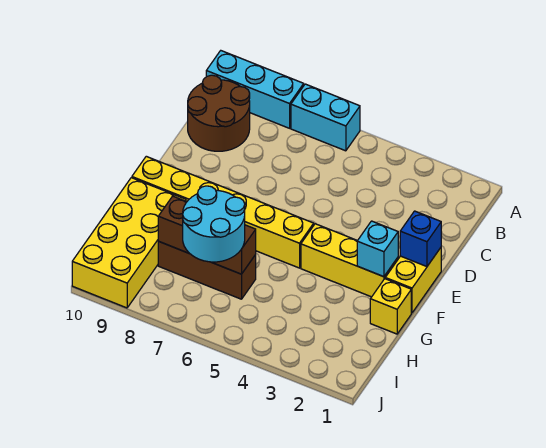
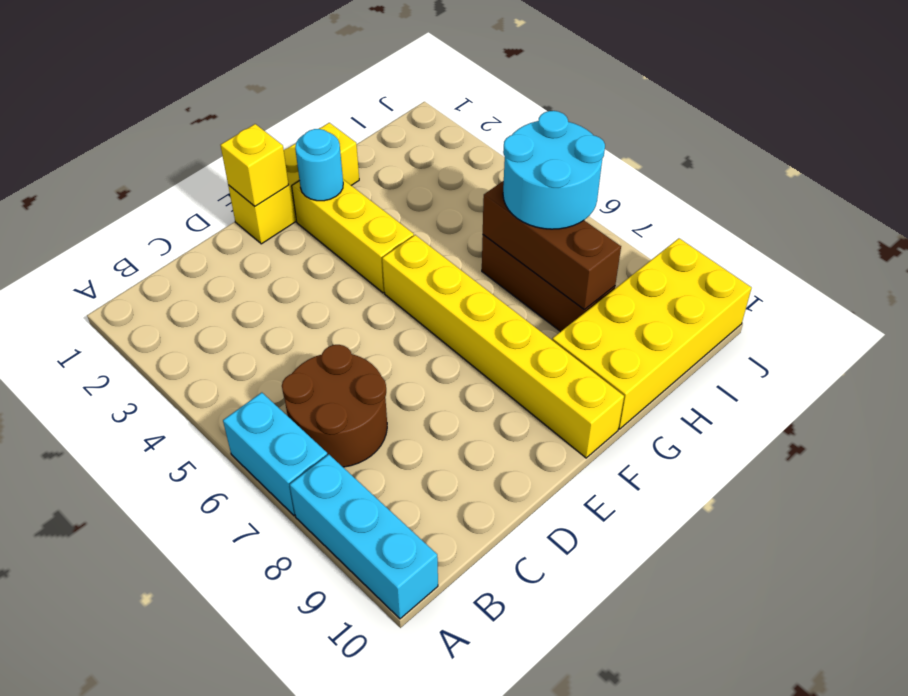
brown 2x2 round brick [188,75,250,151] -> brown 2x2 round brick moved to [282,345,387,467]
blue 1x1 brick [400,211,441,267] -> yellow 1x1 brick [221,124,288,206]
cyan 1x1 brick [357,221,398,277] -> cyan 1x1 round brick [295,129,343,201]

